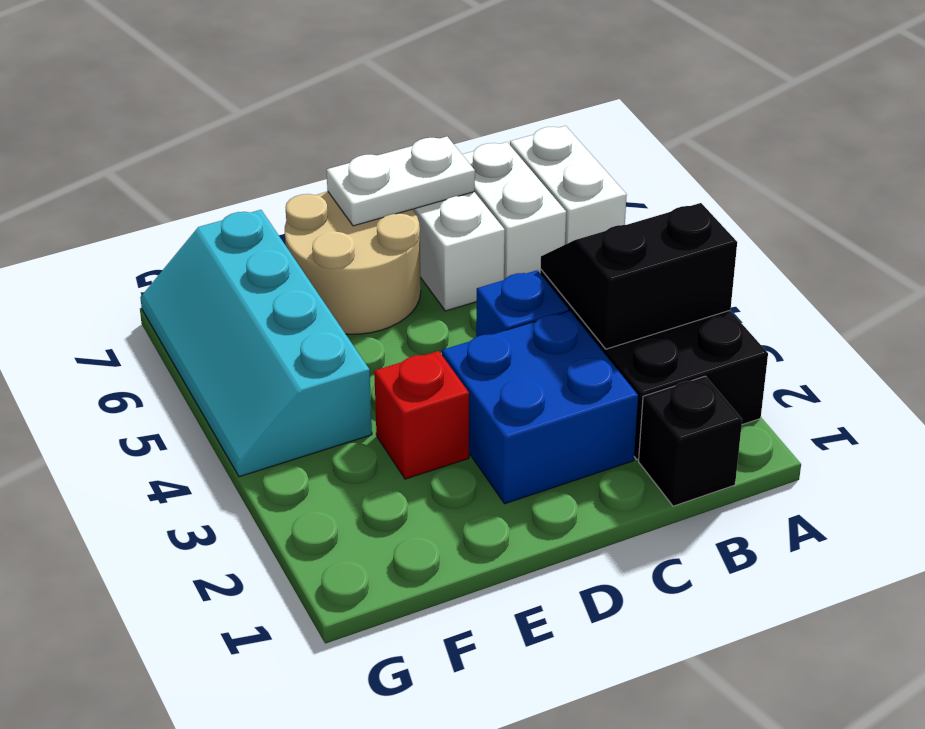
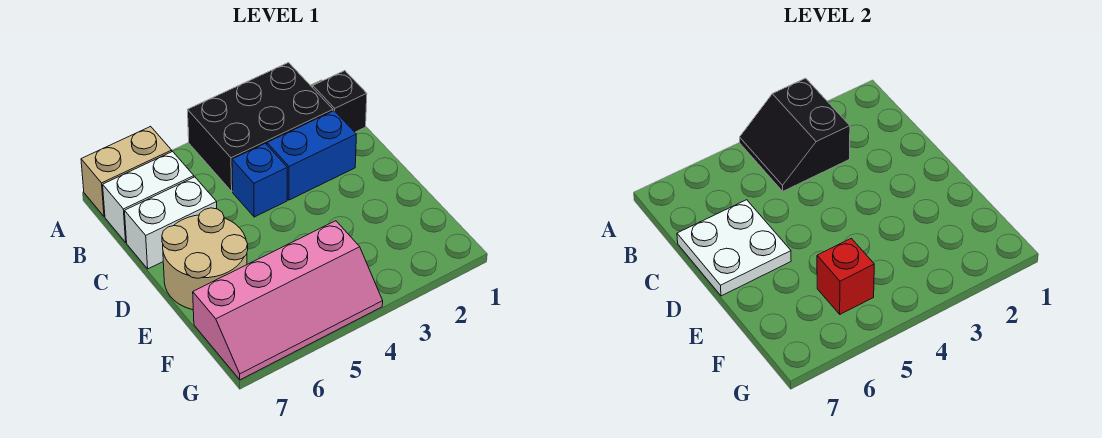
white 1x2 brick [510,126,627,244] -> tan 1x2 brick [81,126,172,217]
blue 2x2 brick [442,311,638,504] -> blue 1x2 brick [267,111,356,200]
white 1x2 plate [326,137,475,226] -> white 2x2 plate [677,200,791,296]
red 1x1 brick [374,351,469,479] -> red 1x1 brick moved to [817,238,874,314]
cyan 2x4 slope [140,210,372,477] -> pink 2x4 slope [193,221,383,380]

